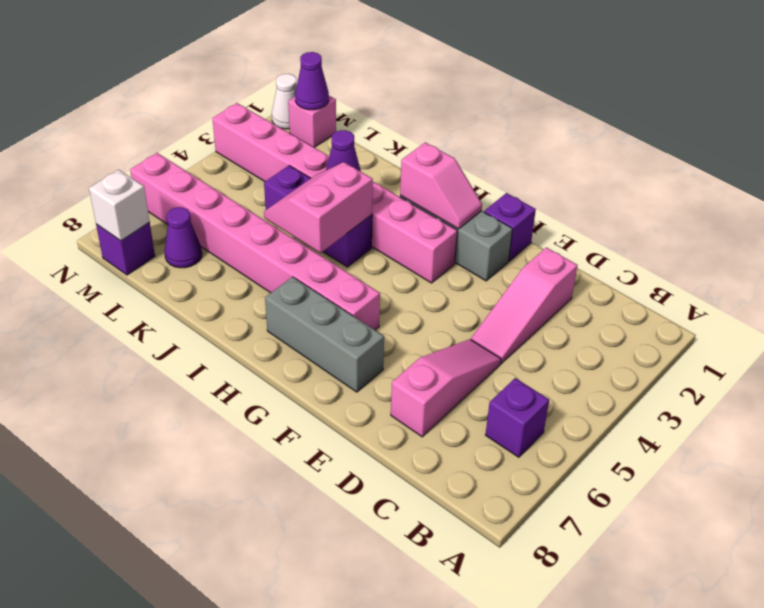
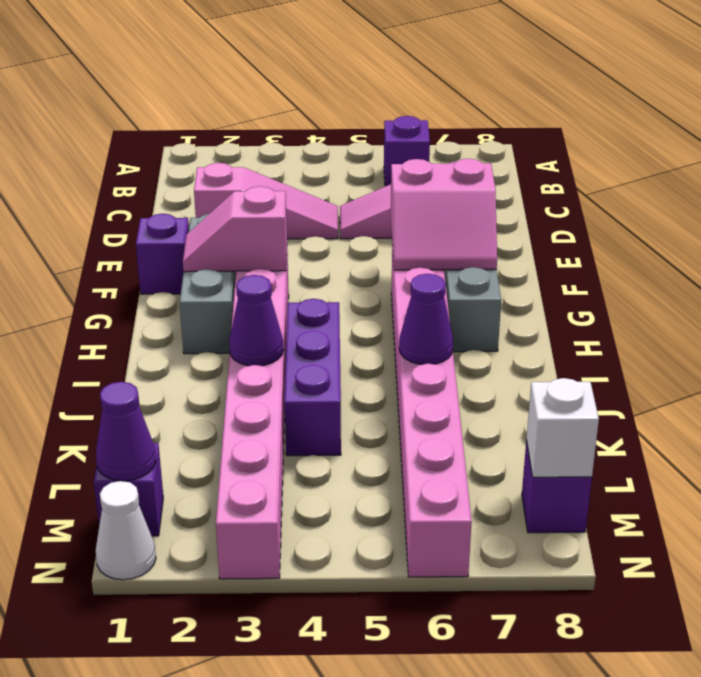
pink 1x2 slope [400,142,482,229] -> pink 1x2 slope turned to [183,186,287,272]
pink 2x2 slope [264,162,373,253] -> pink 2x2 slope moved to [391,159,497,270]
purple 1x1 cone [165,207,202,268] -> purple 1x1 cone moved to [399,274,453,365]
pink 1x1 brick [288,96,336,148] -> purple 1x1 brick [94,443,163,536]

